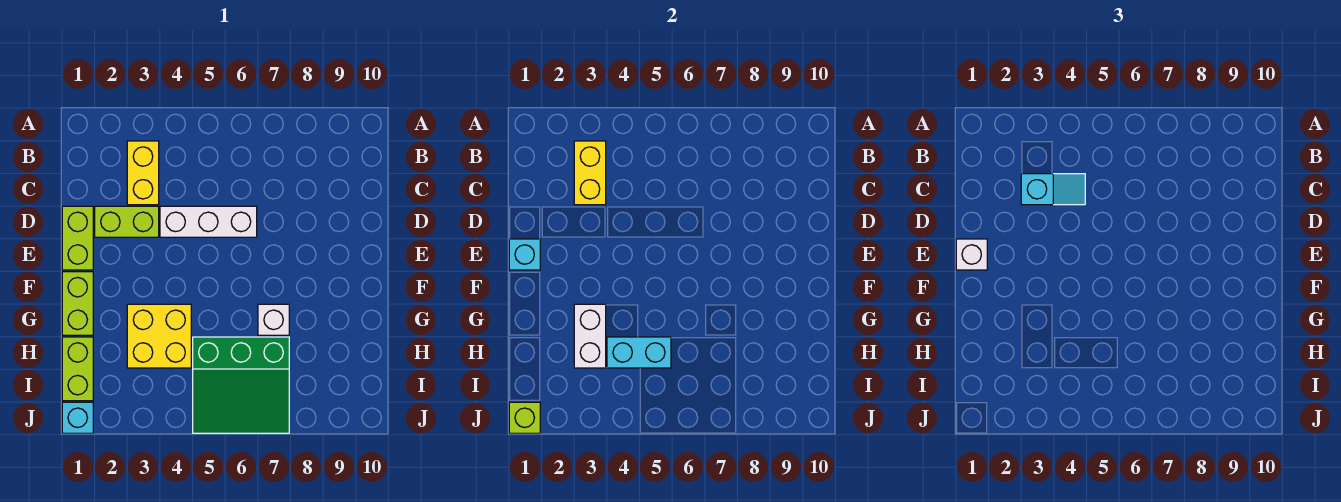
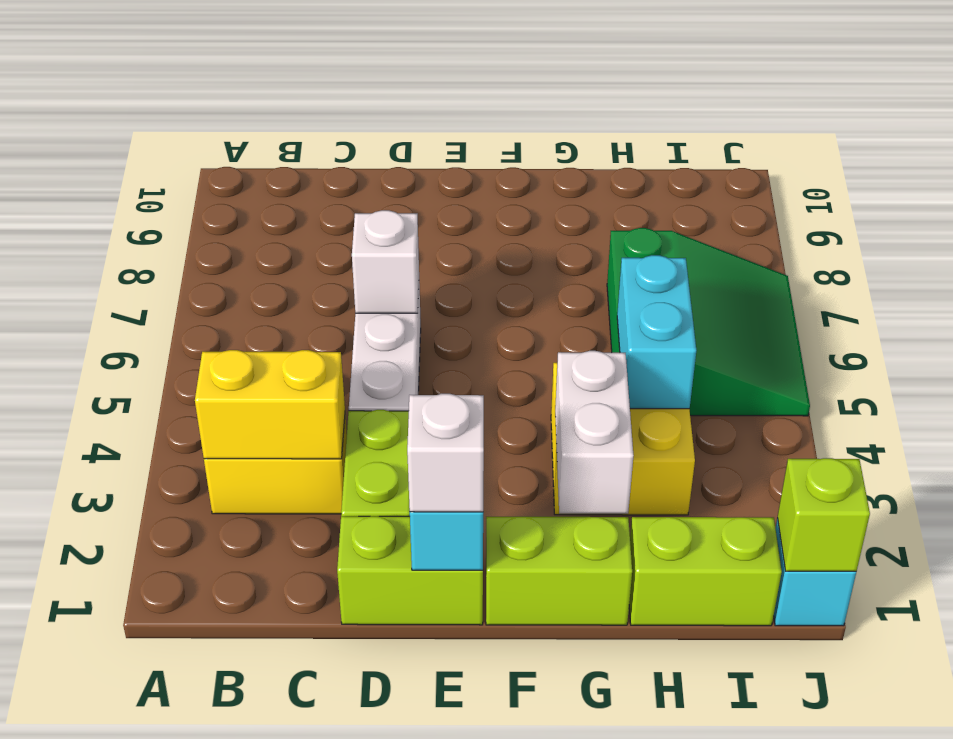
cyan 1x2 slope [1021,174,1085,205] -> none
white 1x2 brick [574,304,606,368] -> white 1x2 brick turned to [555,351,634,514]
white 1x1 brick [258,304,289,335] -> white 1x1 brick moved to [352,210,419,313]

